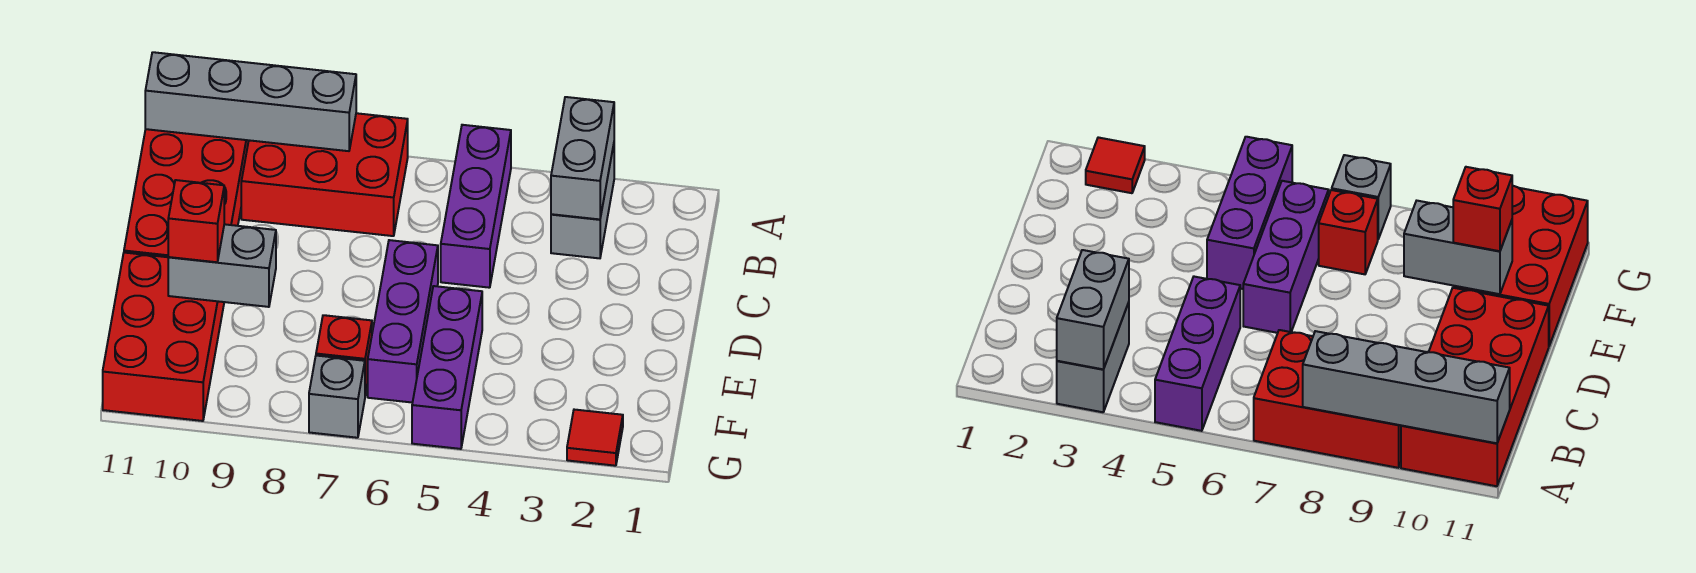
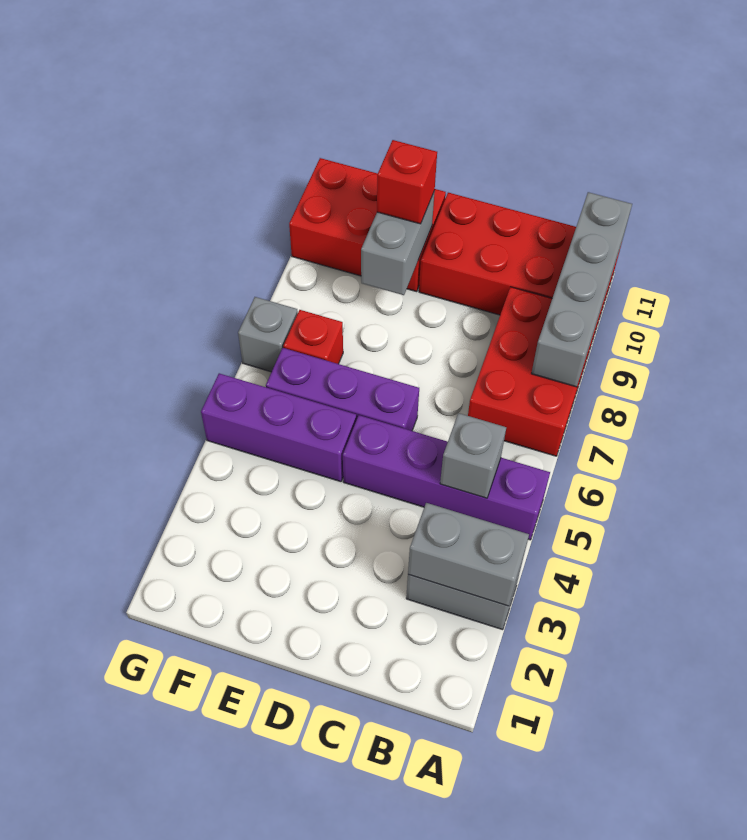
purple 1x3 brick [441,125,511,288] -> purple 1x4 brick [343,415,550,540]
none -> grey 1x1 brick [440,413,506,498]
red 1x1 tile [567,410,623,466] -> none

